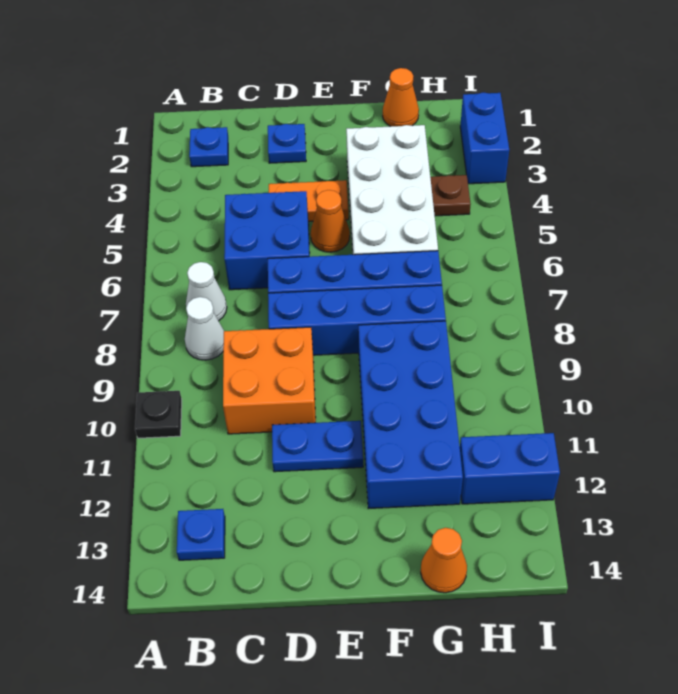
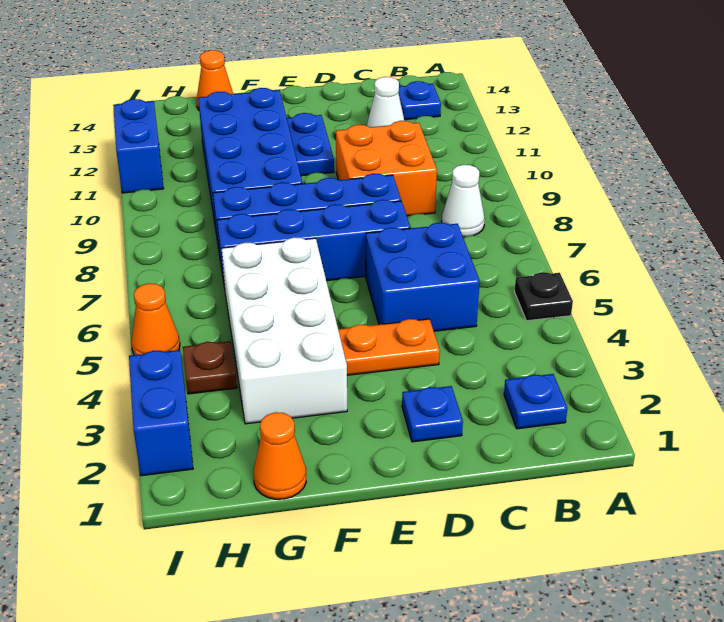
black 1x1 plate [135,391,182,438] -> black 1x1 plate moved to [514,272,573,321]
white 1x1 cone [186,262,227,321] -> white 1x1 cone moved to [367,77,405,127]
blue 1x2 plate [272,421,363,472] -> blue 1x2 plate turned to [287,113,334,176]
orange 1x1 cone [311,190,350,252] -> orange 1x1 cone moved to [131,283,180,355]
blue 1x2 brick [460,433,560,504] -> blue 1x2 brick turned to [113,99,164,193]

